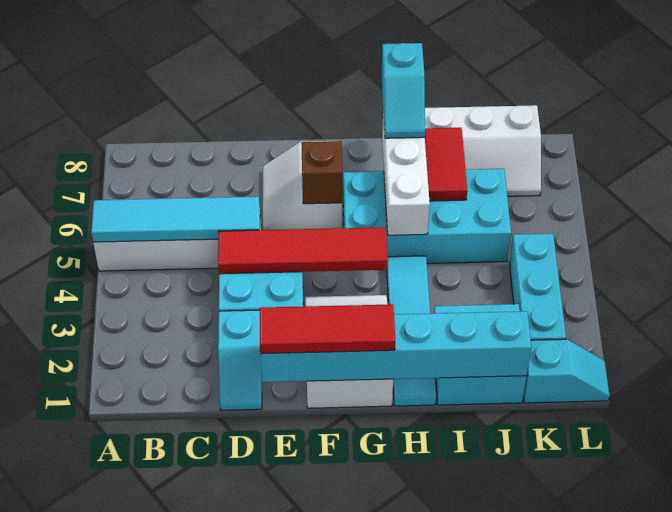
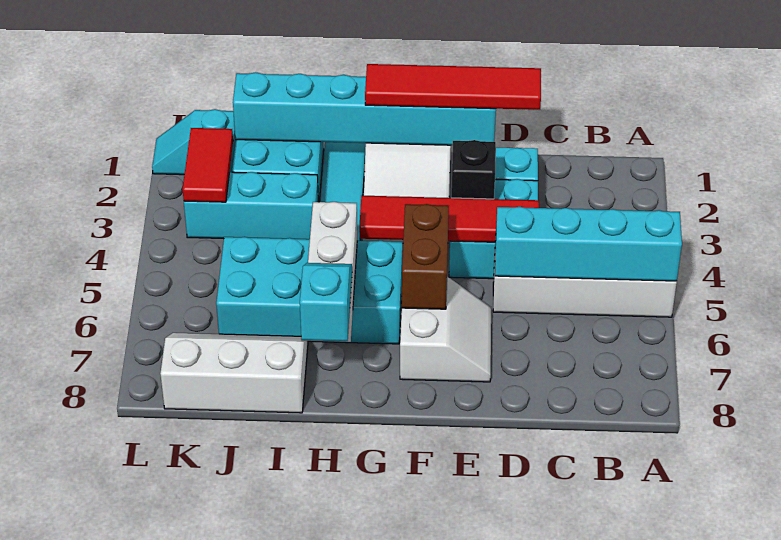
cyan 1x4 tile [91,197,260,242] -> cyan 1x4 brick [495,207,682,281]
red 1x3 tile [260,304,395,354] -> red 1x4 tile [365,64,541,110]
none -> black 1x1 brick [451,140,496,199]
brown 1x1 brick [301,141,342,204] -> brown 1x2 brick [402,204,449,309]
red 1x2 tile [425,128,467,201] -> red 1x2 tile moved to [183,128,233,202]
cyan 1x3 brick [509,234,566,340] -> cyan 1x3 brick turned to [184,172,318,239]

